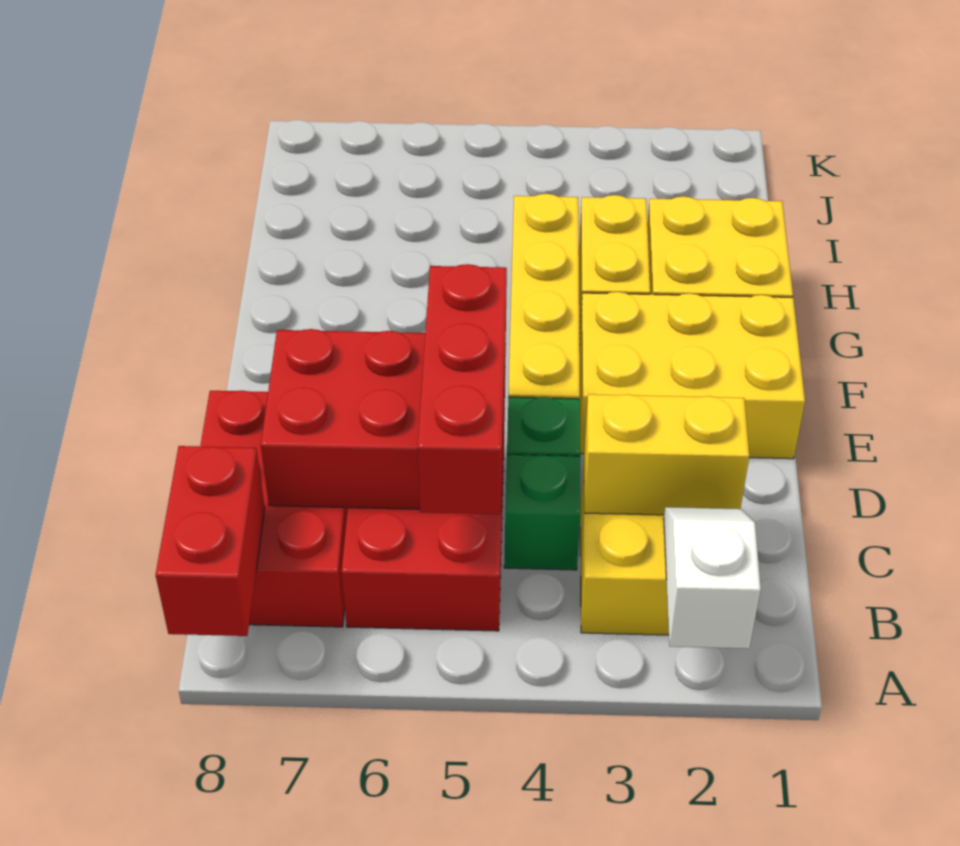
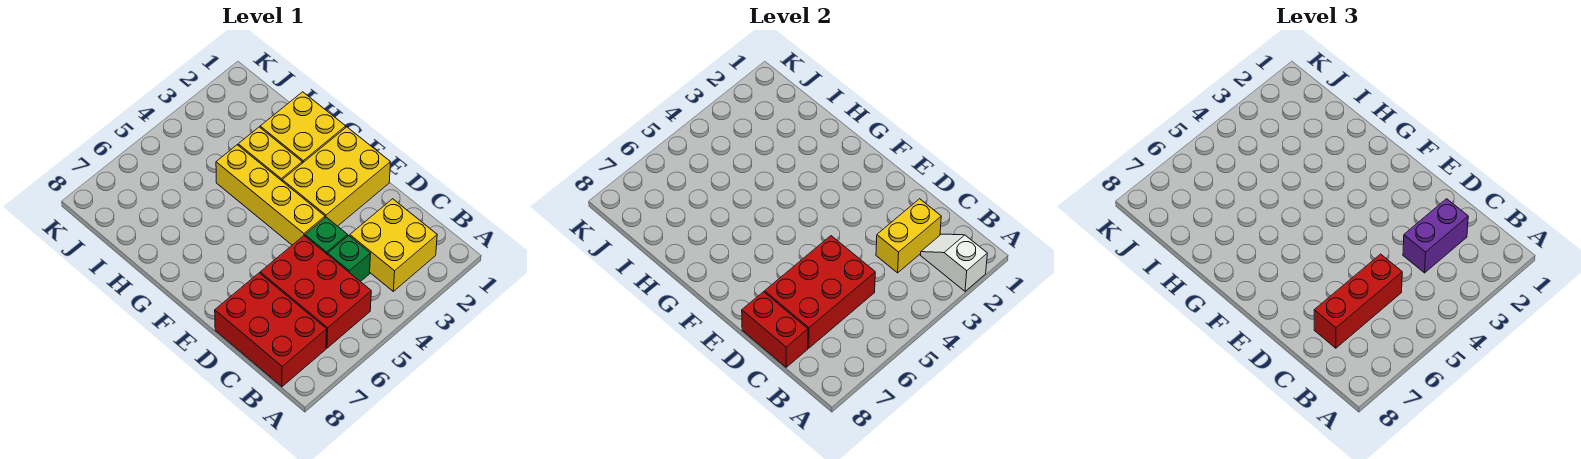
red 1x2 brick [155,446,265,636] -> red 1x2 brick moved to [742,292,808,367]
red 1x3 brick [418,264,507,514] -> red 1x3 brick turned to [1314,254,1402,348]
none -> purple 1x2 brick [1403,199,1468,273]

